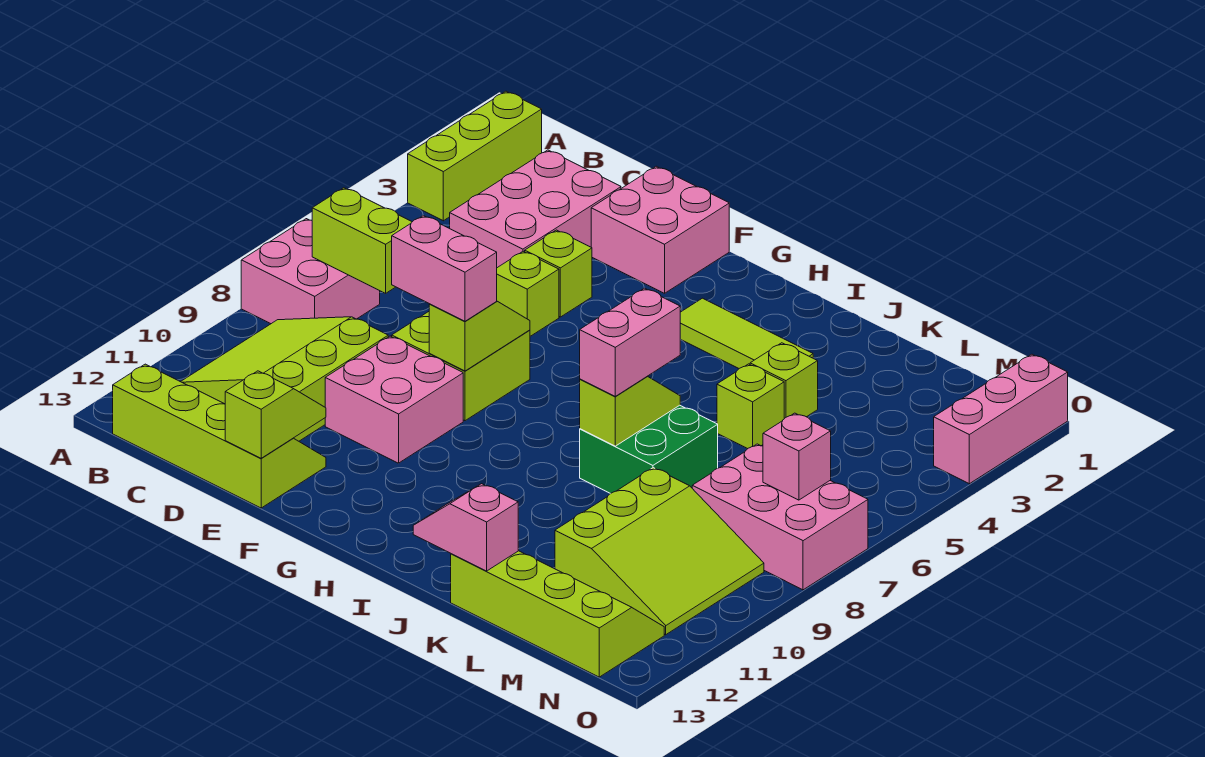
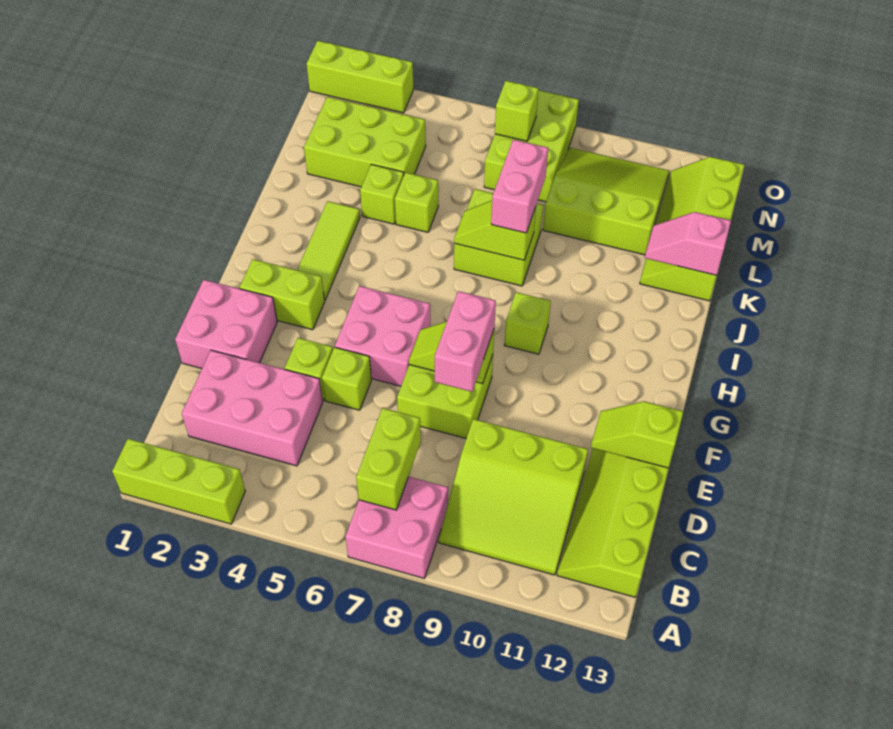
pink 2x2 brick [325,336,463,463] -> pink 2x2 brick moved to [335,286,430,386]
none -> lime 1x2 brick [240,259,325,330]
none -> lime 1x1 brick [504,292,551,354]
green 2x2 brick [580,405,718,494] -> lime 2x2 brick [454,189,543,286]
pink 1x2 brick [580,288,680,396] -> pink 1x2 brick turned to [491,140,548,233]
pink 1x2 slope [413,484,518,571] -> pink 1x2 slope turned to [645,212,731,275]
none -> lime 2x3 brick [304,97,426,187]
pink 2x3 brick [692,444,868,590] -> lime 2x3 brick [484,90,579,202]
pink 1x1 brick [763,413,831,500] -> lime 1x1 brick [495,81,538,141]
pink 1x3 brick [934,354,1068,484] -> lime 1x3 brick [307,41,413,113]

